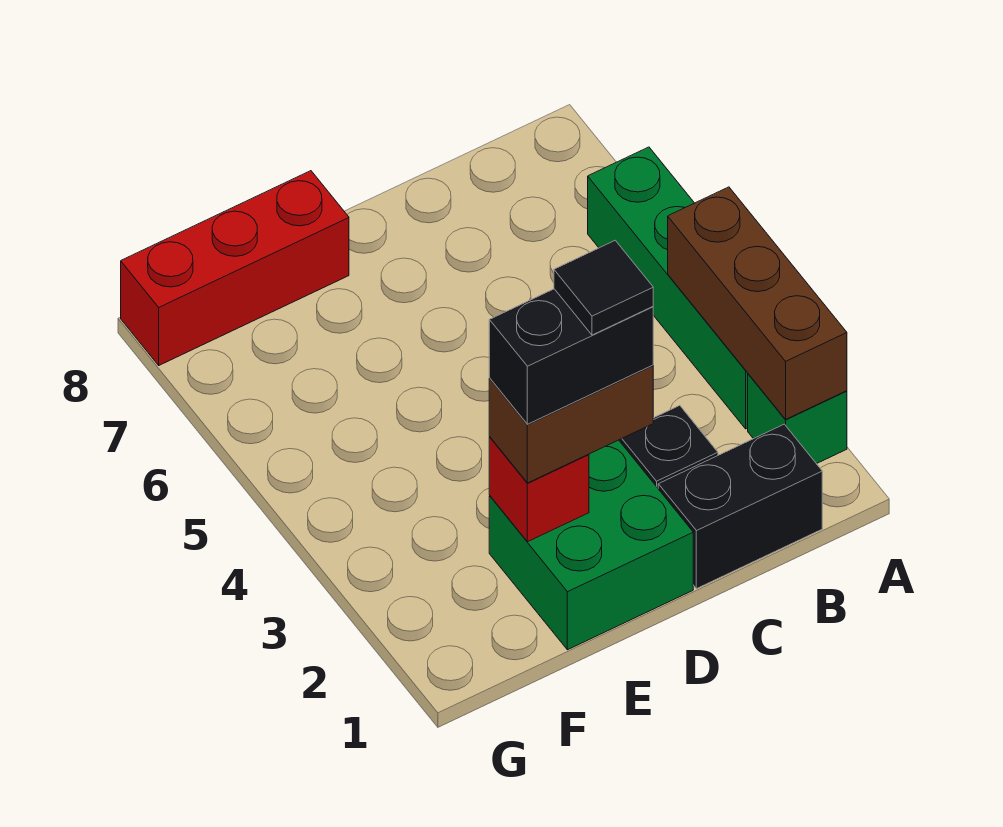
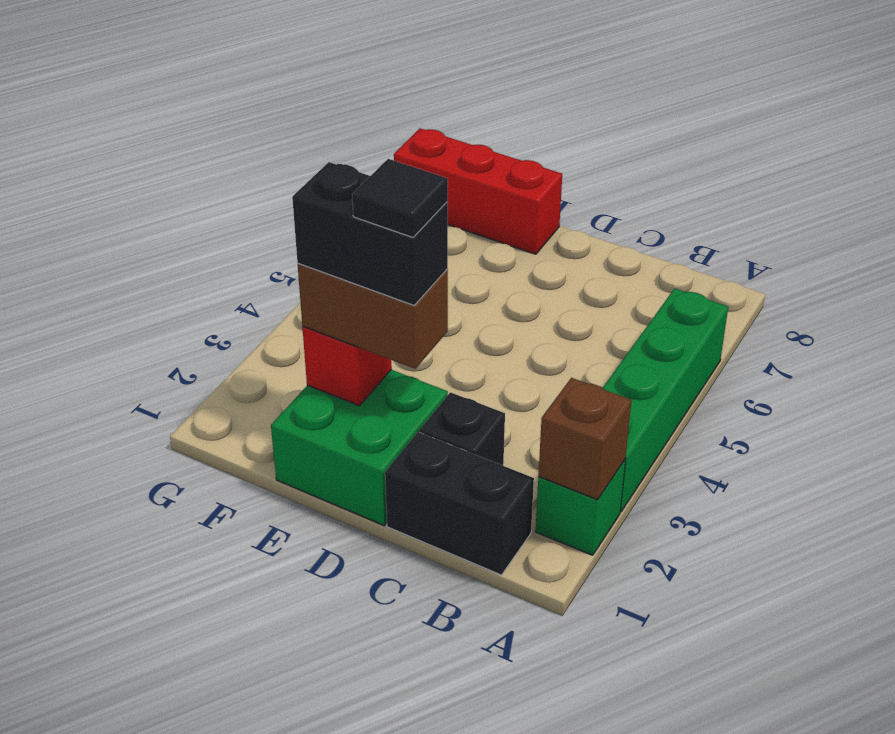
brown 1x3 brick [668,187,847,420] -> brown 1x1 brick [538,378,631,500]

